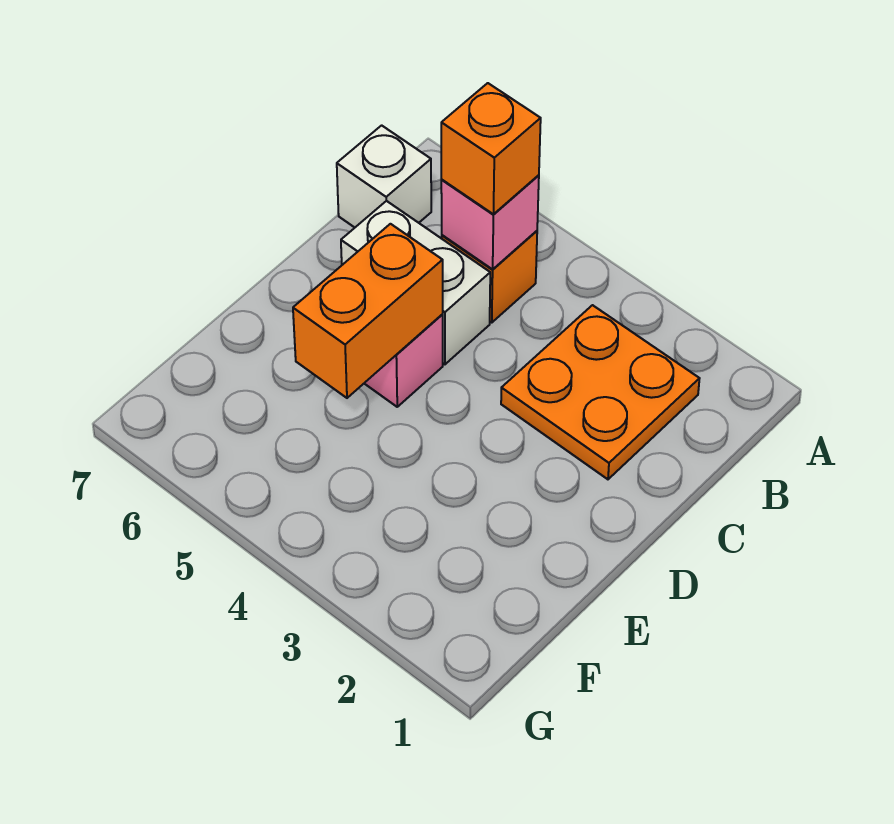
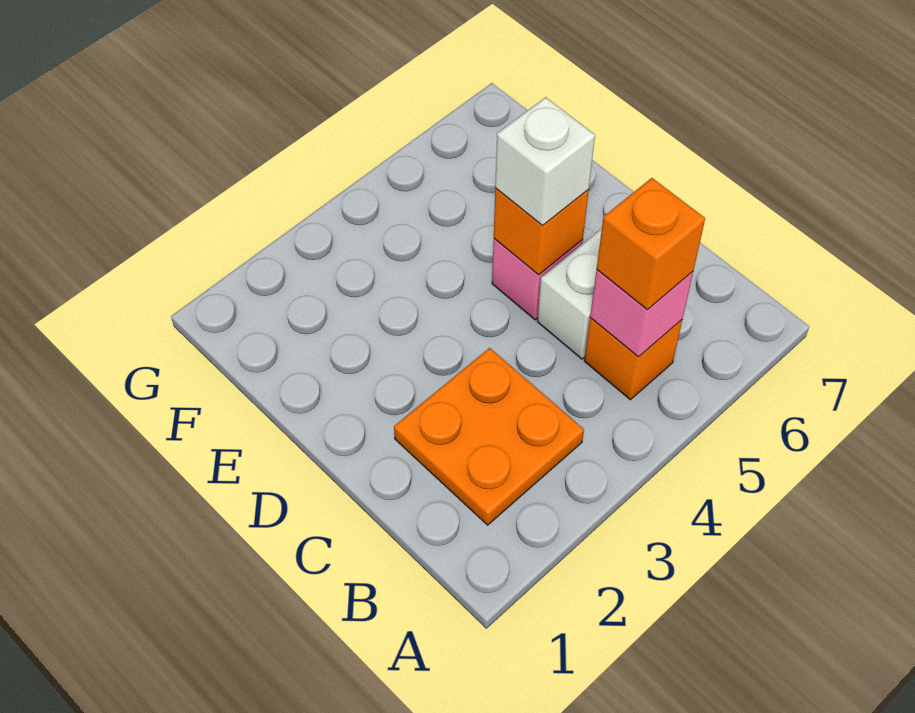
white 1x1 brick [337,125,431,227] -> white 1x1 brick moved to [495,97,595,225]
orange 1x2 brick [293,224,443,398] -> orange 1x1 brick [494,188,589,275]

